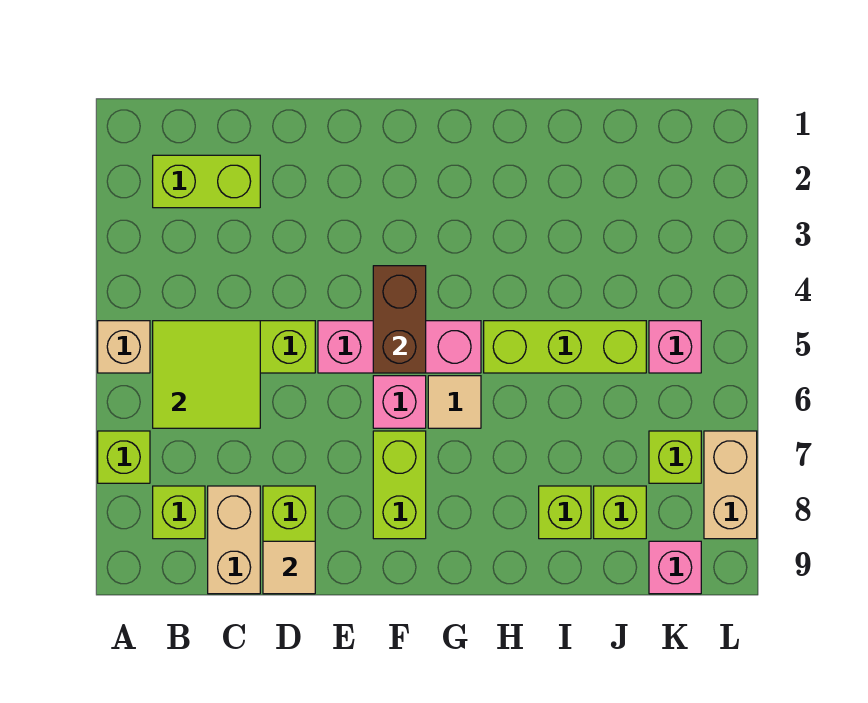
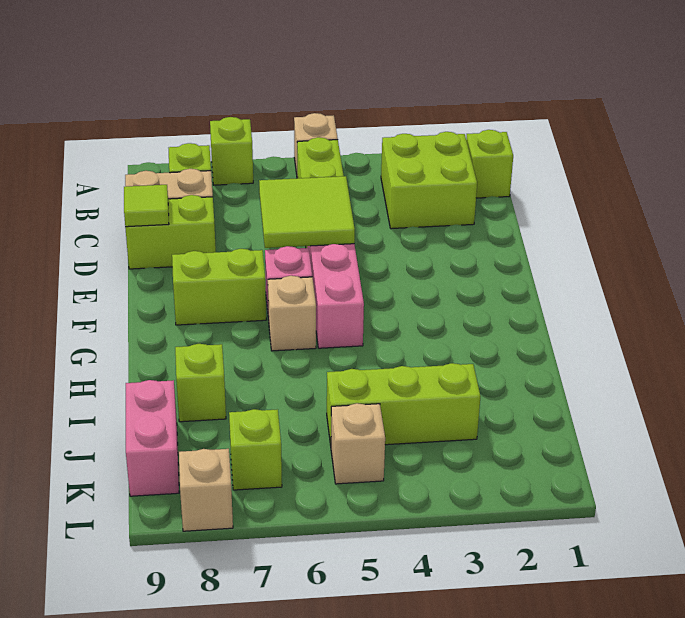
lime 1x2 brick [153,155,260,208] -> lime 2x2 brick [381,132,477,229]
lime 2x2 tile [153,321,260,428] -> lime 2x2 tile moved to [259,176,355,248]
tan 1x1 tile [263,541,315,594] -> lime 1x1 tile [124,185,169,227]
brown 1x2 brick [373,266,426,373] -> none
tan 1x1 tile [428,376,481,428] -> tan 1x1 brick [268,276,316,351]
lime 1x3 brick [484,321,646,373] -> lime 1x3 brick turned to [327,363,480,445]
lime 1x1 brick [594,486,646,539] -> lime 1x1 brick moved to [466,130,513,198]
pink 1x1 brick [649,321,701,373] -> tan 1x1 brick [331,403,385,484]
pink 1x1 brick [649,541,701,594] -> pink 1x2 brick [126,380,179,496]
tan 1x2 brick [704,431,757,539] -> tan 1x1 brick [179,449,233,531]

